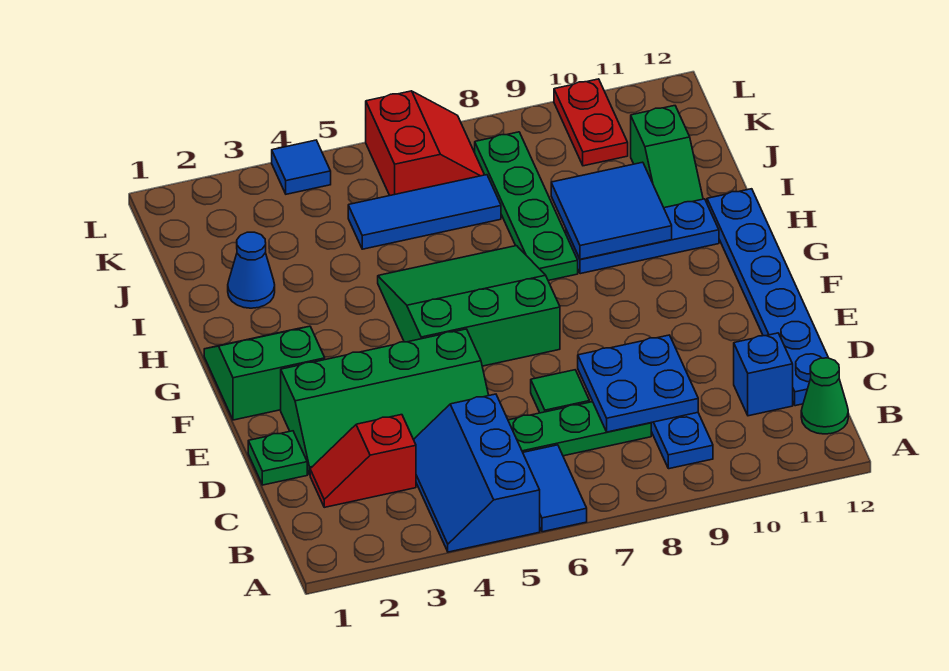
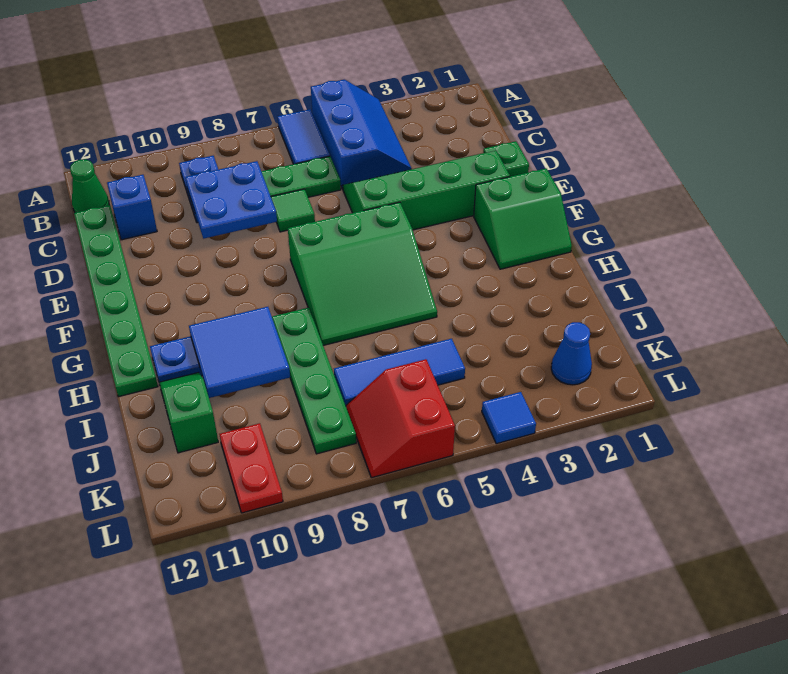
red 1x2 slope [310,415,416,507] -> none
blue 1x6 plate [707,189,828,406] -> green 1x6 plate [74,205,158,397]
blue 1x1 cone [228,232,275,308] -> blue 1x1 cone moved to [551,322,592,385]

